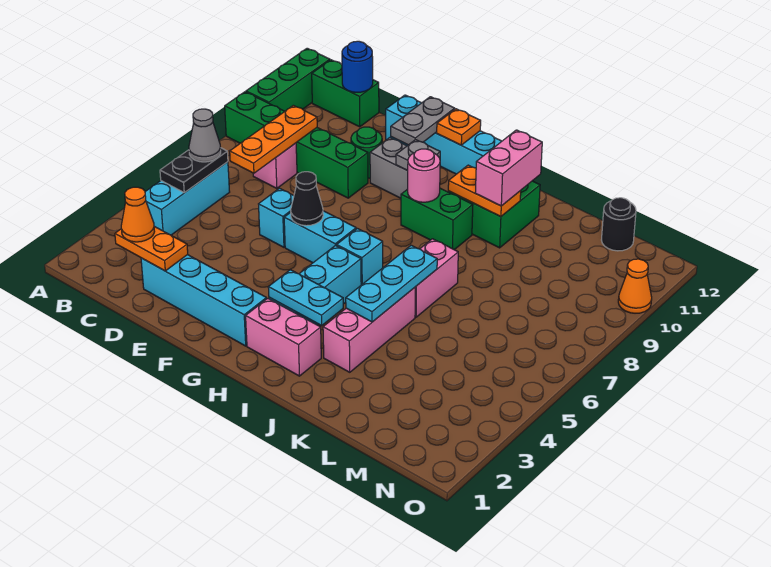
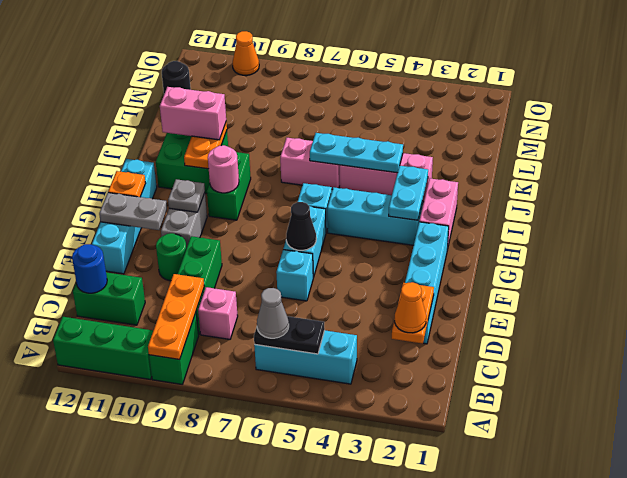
green 1x2 brick [312,60,379,127] -> green 1x2 brick turned to [73,272,145,325]
orange 1x3 plate [230,105,317,173] -> orange 1x3 plate turned to [148,274,204,360]

